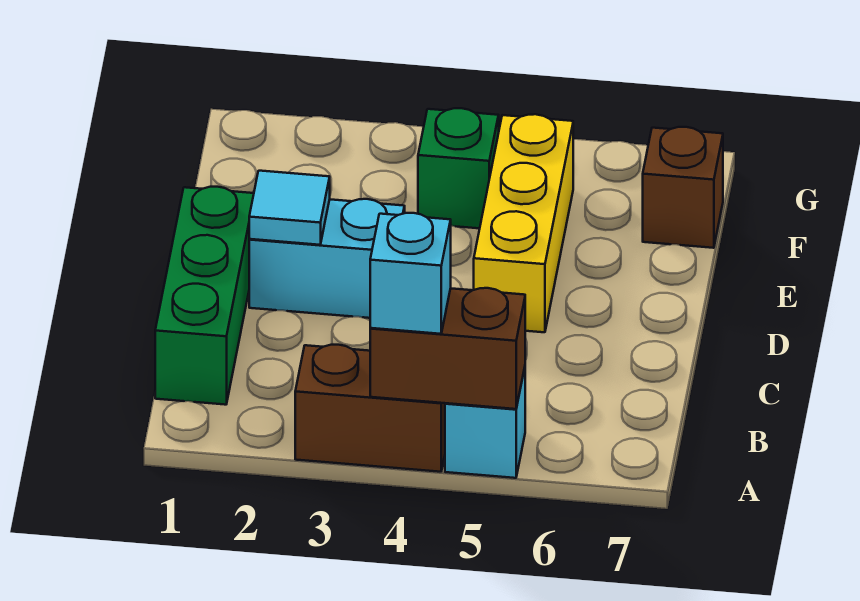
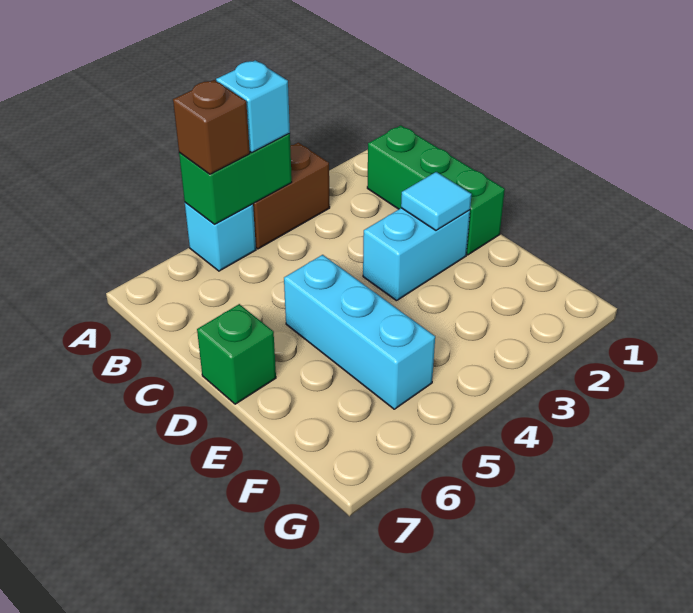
brown 1x2 brick [370,288,525,409] -> green 1x2 brick [179,133,292,224]
yellow 1x3 brick [474,114,573,332] -> cyan 1x3 brick [284,255,435,409]
green 1x1 brick [418,108,499,228] -> green 1x1 brick moved to [197,304,276,404]
brown 1x1 brick [643,127,723,248] -> brown 1x1 brick moved to [173,80,250,174]

